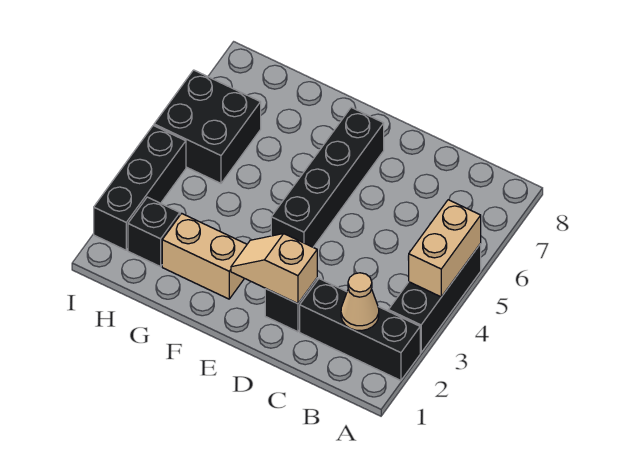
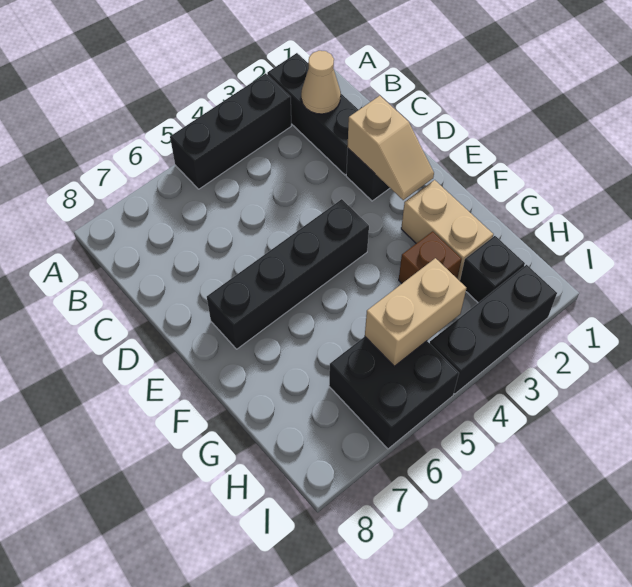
tan 1x2 brick [409,200,481,297] -> tan 1x2 brick moved to [365,258,466,366]
none -> brown 1x1 brick [399,231,462,283]

